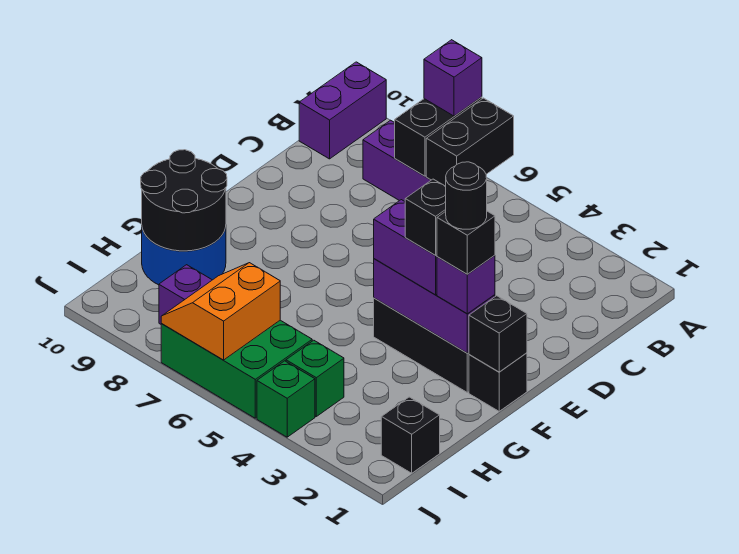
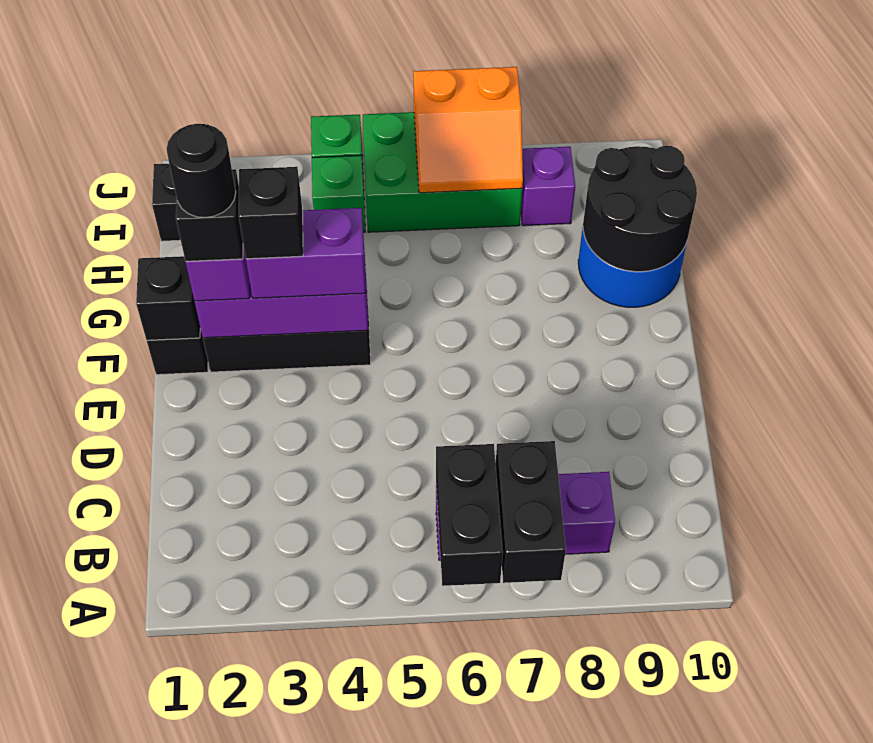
purple 1x1 brick [424,40,482,116] -> none
purple 1x2 brick [299,62,386,159] -> none
orange 2x2 slope [161,263,280,360] -> orange 2x2 slope turned to [413,67,523,193]

